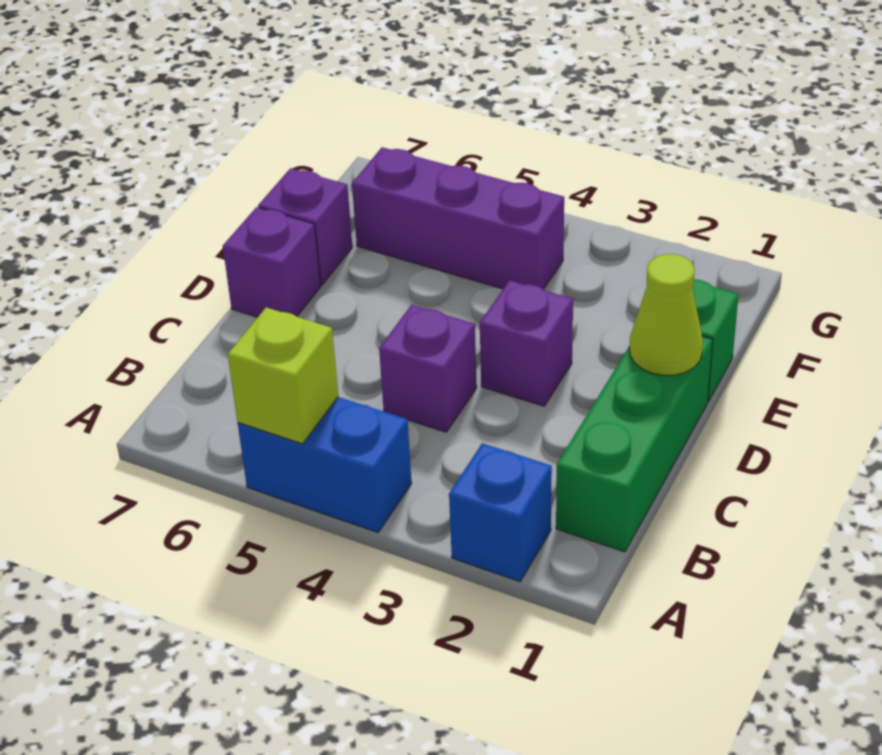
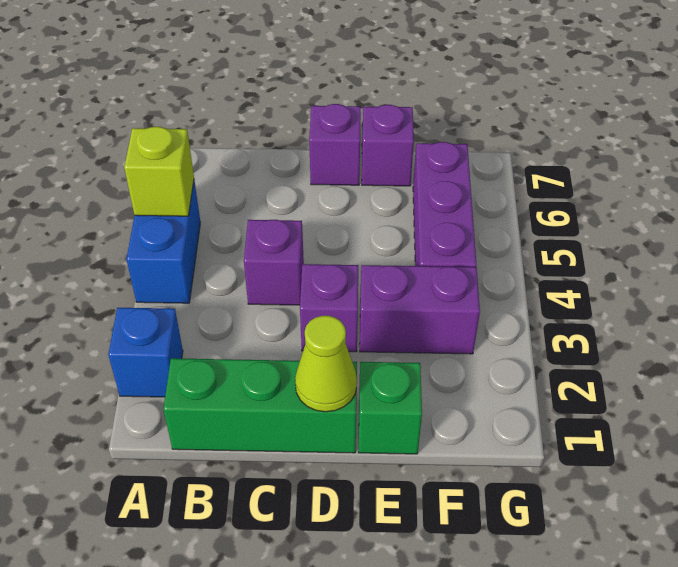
none -> purple 1x2 brick [360,265,480,354]

